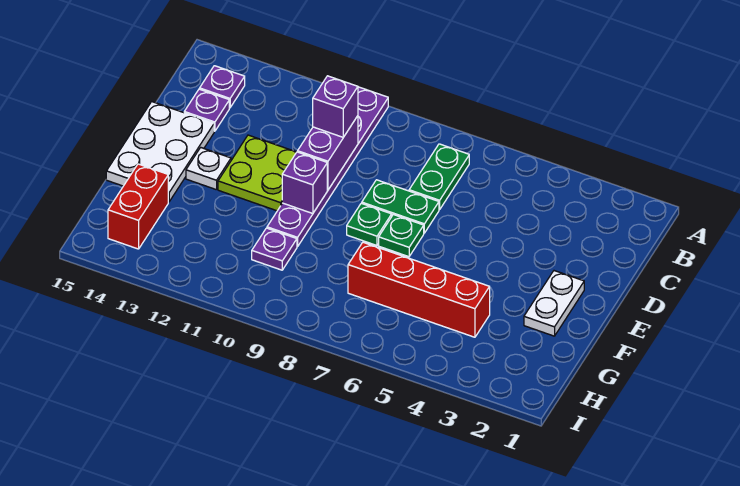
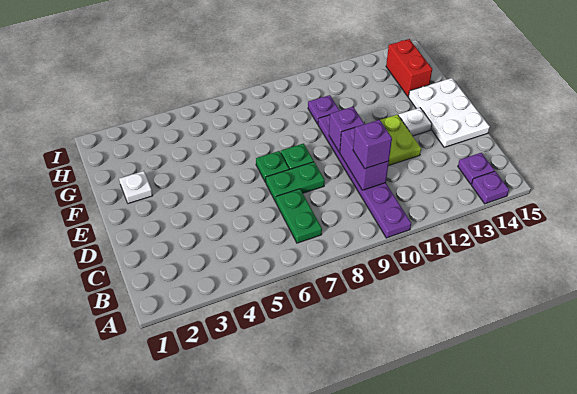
purple 1x1 plate [184,89,229,131] -> purple 1x1 plate moved to [471,171,509,204]
white 1x2 plate [524,271,584,336] -> white 1x1 plate [119,171,153,204]
red 1x4 brick [348,242,490,337] -> none

